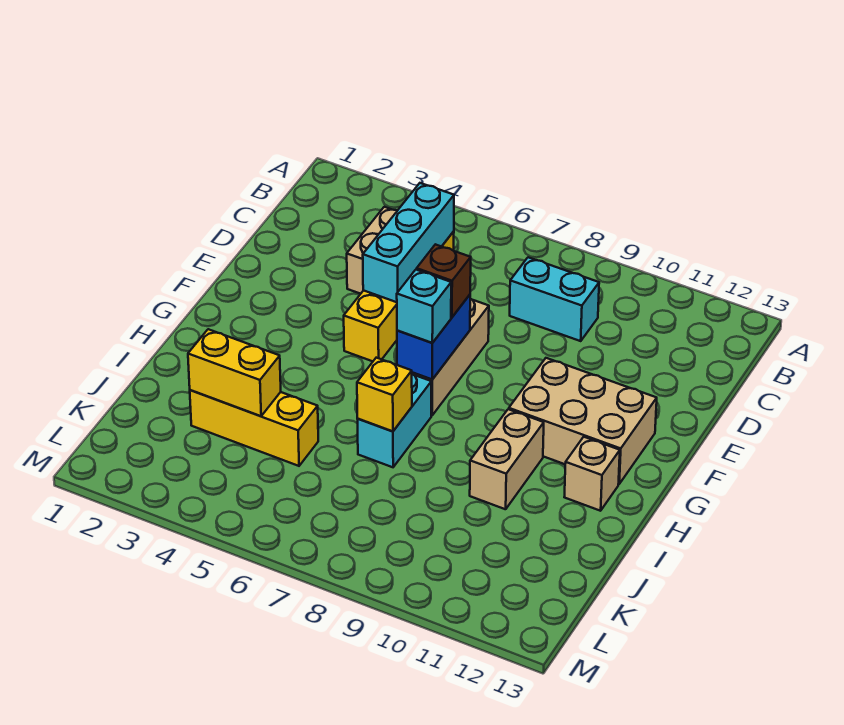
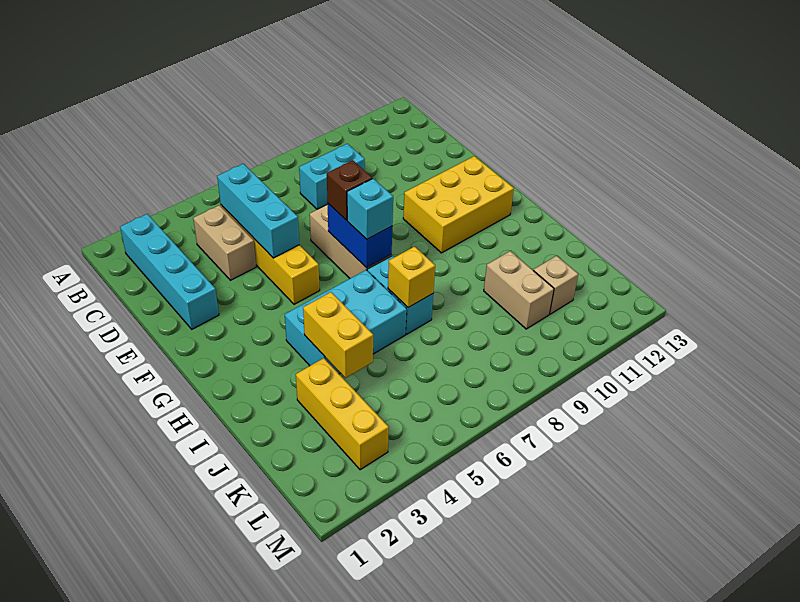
none -> cyan 1x4 brick [120,214,219,329]
tan 2x3 brick [509,358,657,484] -> yellow 2x3 brick [403,156,514,253]
none -> cyan 2x3 brick [285,270,407,374]
tan 1x2 brick [470,409,544,509] -> tan 1x2 brick moved to [484,251,554,329]
tan 1x1 brick [565,437,620,511] -> tan 1x1 brick moved to [533,256,578,314]
yellow 1x3 brick [190,390,318,466] -> yellow 1x3 brick turned to [296,358,389,470]
yellow 1x2 brick [188,329,281,416] -> yellow 1x2 brick turned to [303,292,373,378]

